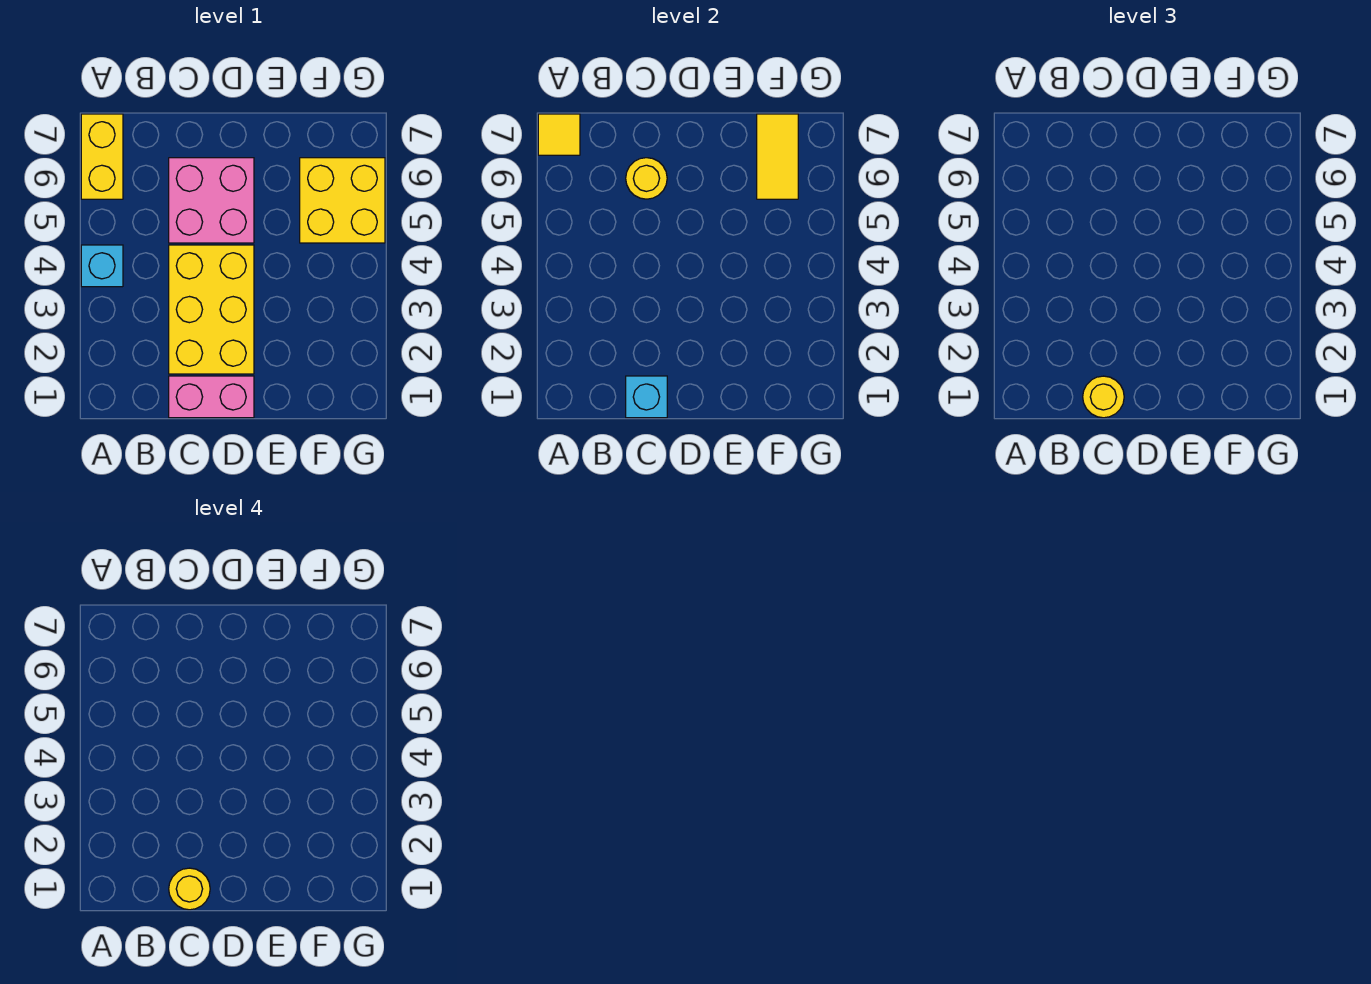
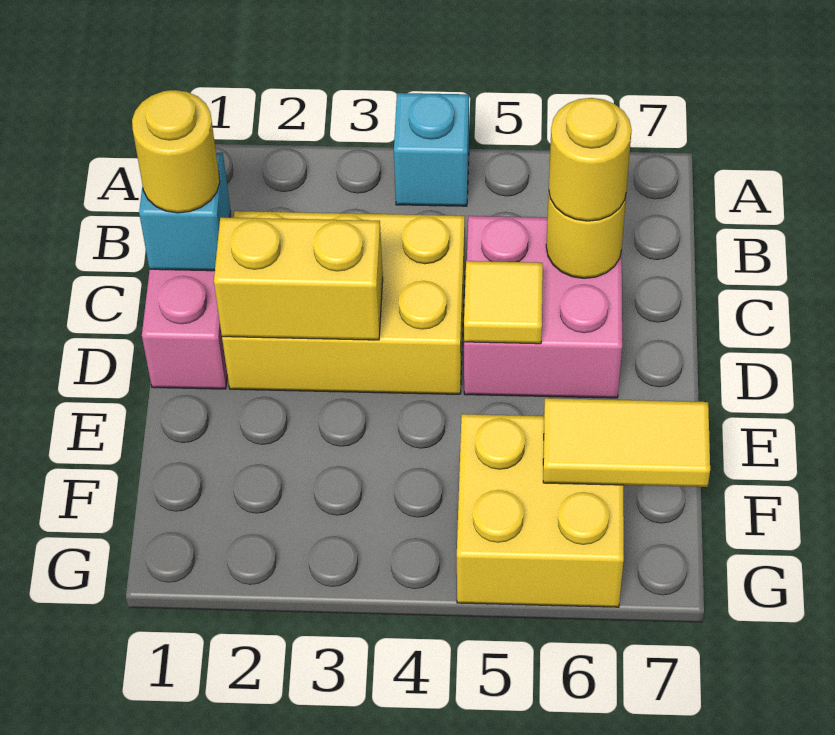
yellow 1x2 brick [81,114,123,199] -> yellow 1x2 brick moved to [214,218,383,340]
yellow 1x1 tile [538,114,580,155] -> yellow 1x1 tile moved to [464,261,543,344]
yellow 1x1 round brick [169,868,210,910] -> yellow 1x1 round brick moved to [549,98,632,221]

